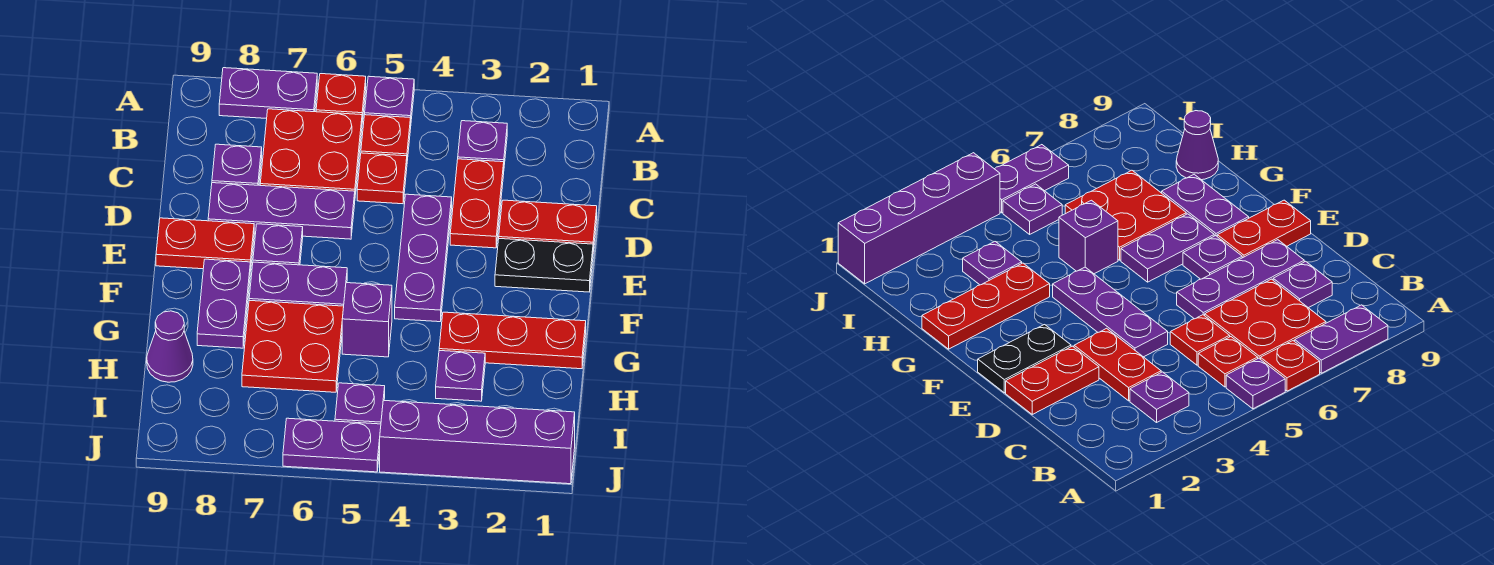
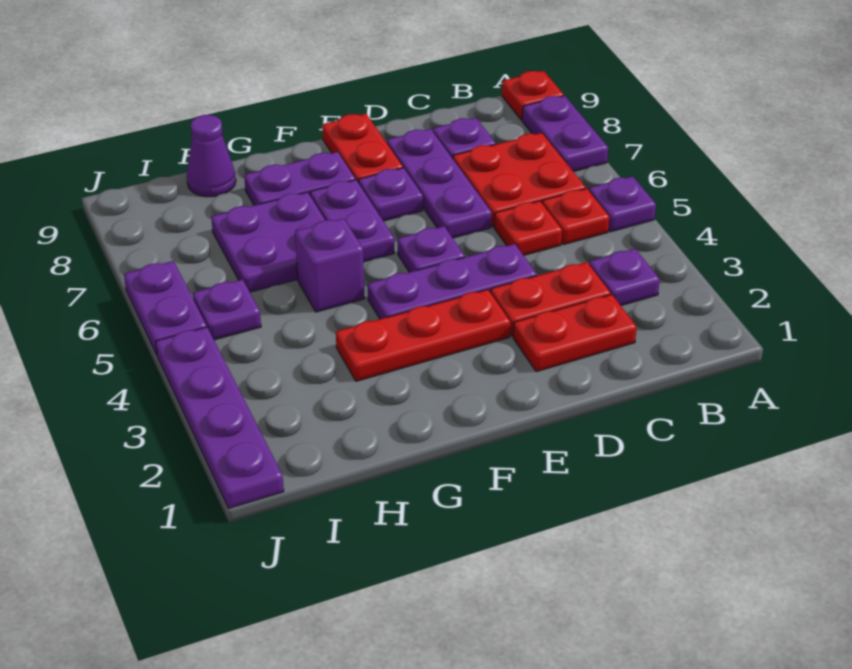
red 1x1 plate [316,74,366,122] -> red 1x1 plate moved to [502,71,564,120]
red 1x2 plate [499,200,597,251] -> red 1x2 plate turned to [513,294,637,372]
black 1x2 plate [495,239,593,292] -> none
red 1x3 plate [439,312,586,369] -> red 1x3 plate turned to [336,289,510,381]
red 2x2 plate [242,300,344,392] -> purple 2x2 plate [211,192,325,292]
purple 1x1 plate [436,351,485,401] -> purple 1x1 plate moved to [398,226,465,272]
purple 1x4 brick [380,400,575,484] -> purple 1x4 plate [156,327,284,508]

